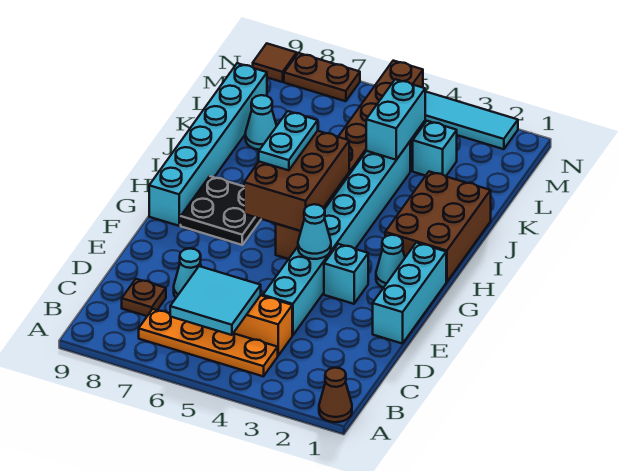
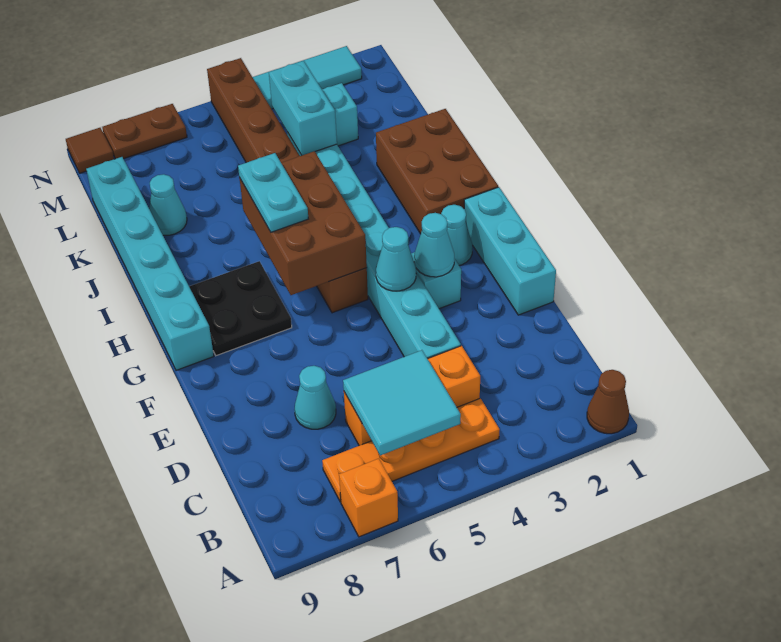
none -> orange 1x1 brick [339,459,398,537]
brown 1x1 plate [122,279,166,316] -> none
none -> cyan 1x1 cone [414,213,454,277]

